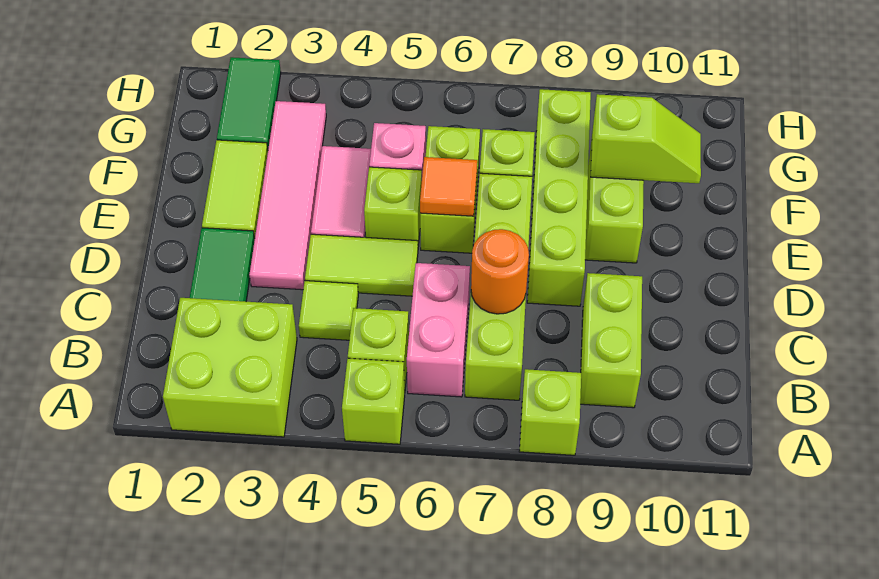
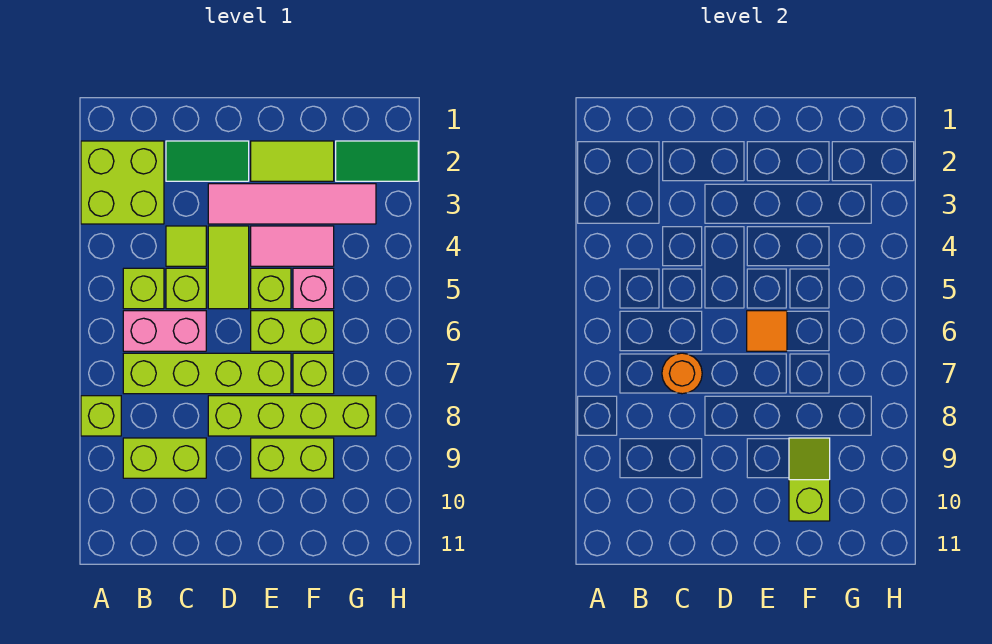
lime 1x1 brick [342,358,405,444] -> lime 1x1 brick moved to [166,268,206,309]
lime 1x2 slope [591,94,701,183] -> lime 1x2 slope turned to [789,438,830,521]

